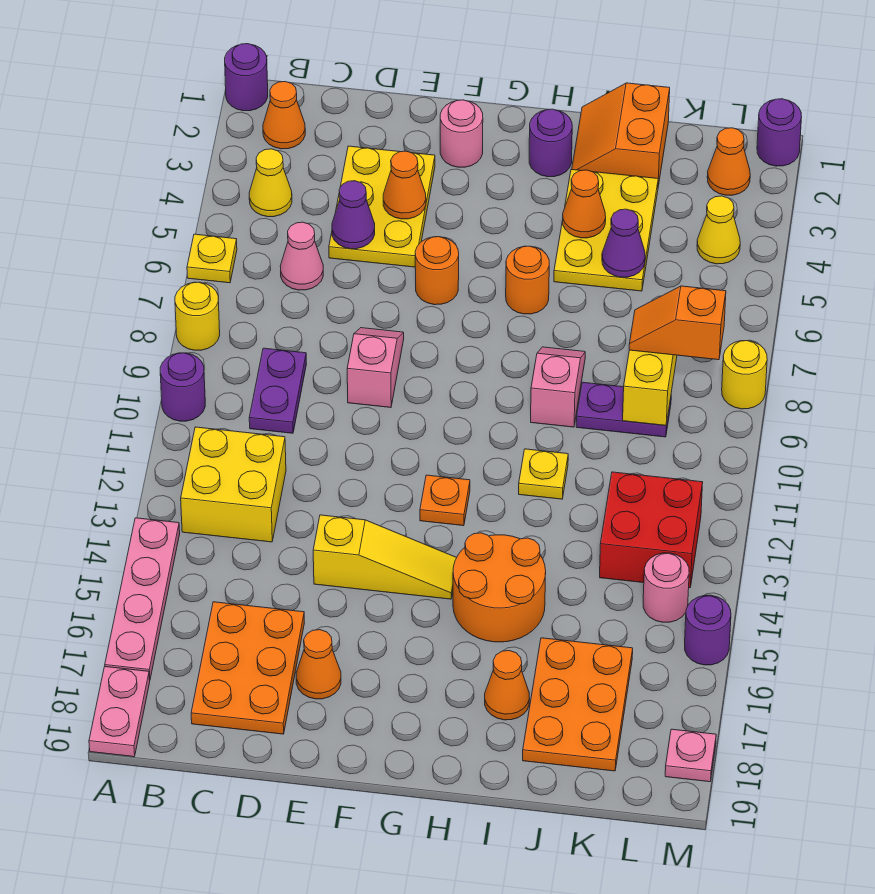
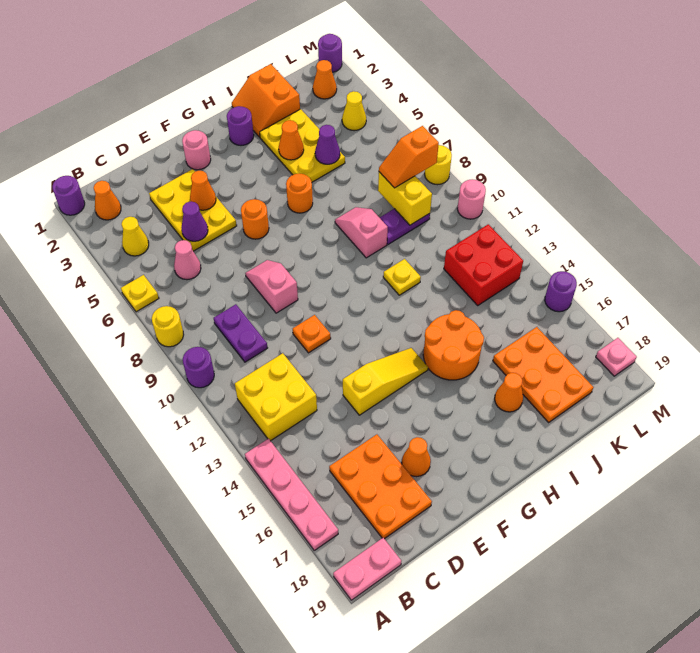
pink 1x2 plate [89,667,150,757] -> pink 1x2 plate turned to [333,538,401,600]
orange 1x1 plate [420,475,470,526] -> orange 1x1 plate moved to [293,315,331,353]
pink 1x1 round brick [643,553,689,622] -> pink 1x1 round brick moved to [457,180,486,219]

